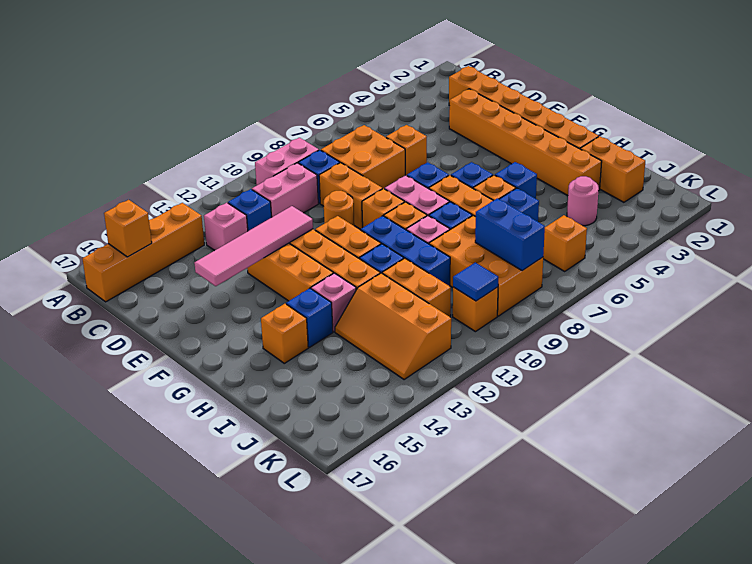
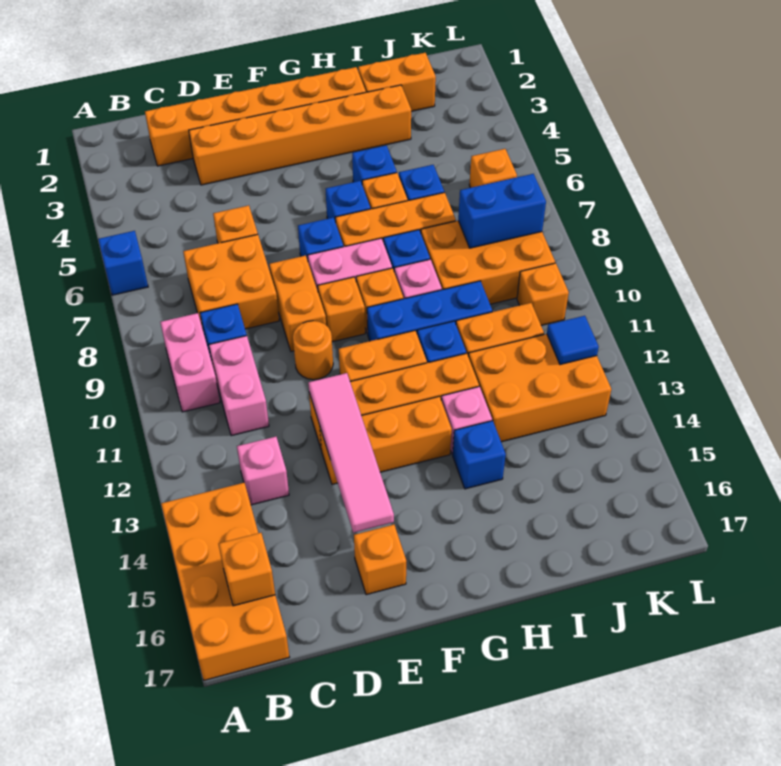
orange 1x4 brick [83,203,204,302] -> orange 2x4 brick [161,483,289,680]
blue 1x1 brick [228,189,271,231] -> blue 1x1 brick moved to [98,231,148,295]
orange 1x2 brick [319,163,382,230] -> orange 1x2 brick turned to [269,256,326,351]
orange 1x1 brick [261,304,308,363] -> orange 1x1 brick moved to [354,525,406,595]
orange 2x3 slope [335,273,451,380] -> orange 2x3 brick [469,334,611,442]
pink 1x1 round brick [567,176,599,226] -> none
blue 1x1 tile [453,262,498,301] -> blue 1x1 tile moved to [547,316,599,365]

